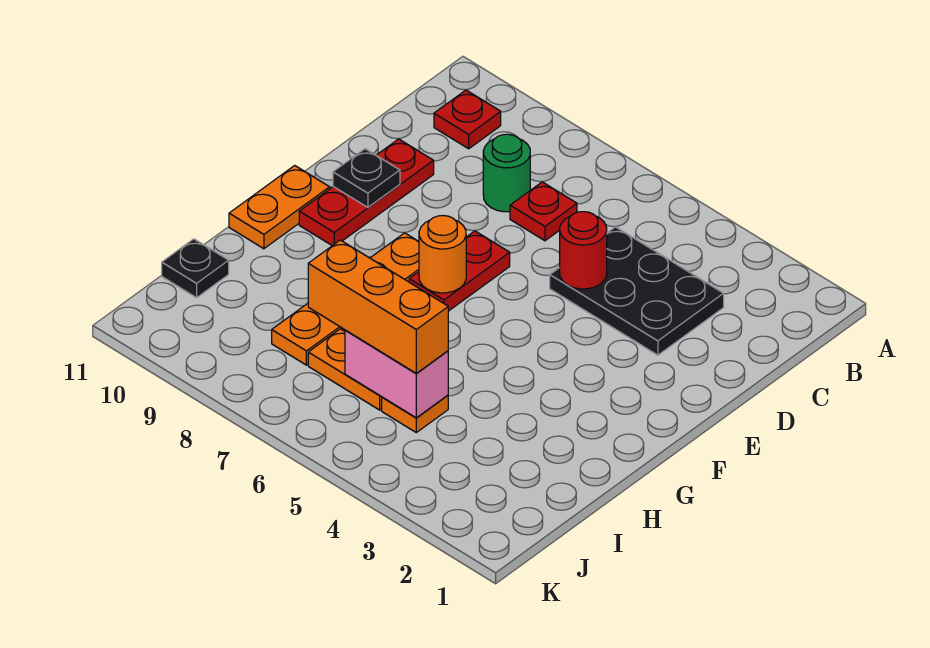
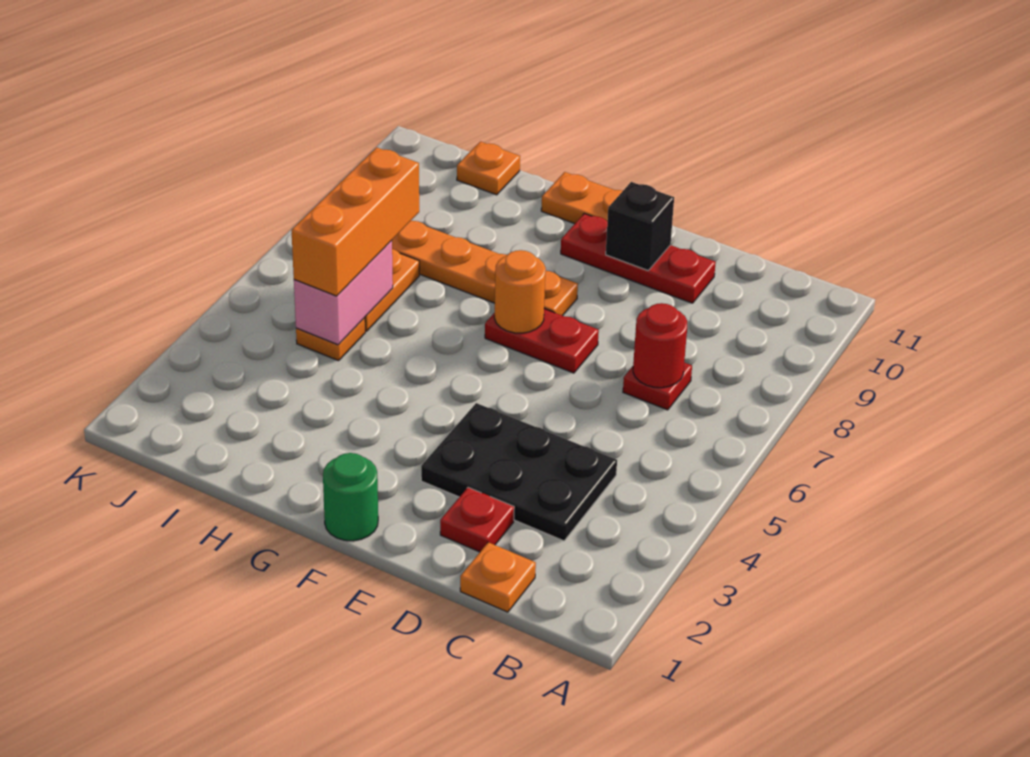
red 1x1 plate [434,90,501,149] -> red 1x1 plate moved to [440,488,514,552]
none -> orange 1x1 plate [460,542,536,612]
black 2x3 plate [550,227,724,355] -> black 2x3 plate turned to [421,403,617,541]
green 1x1 round brick [483,134,530,212] -> green 1x1 round brick moved to [323,453,378,541]
red 1x1 round brick [560,212,607,289] -> red 1x1 round brick moved to [633,303,687,388]
black 1x1 plate [333,149,400,207] -> black 1x1 brick [606,182,674,270]
black 1x1 plate [162,239,229,298] -> orange 1x1 plate [457,142,520,195]

